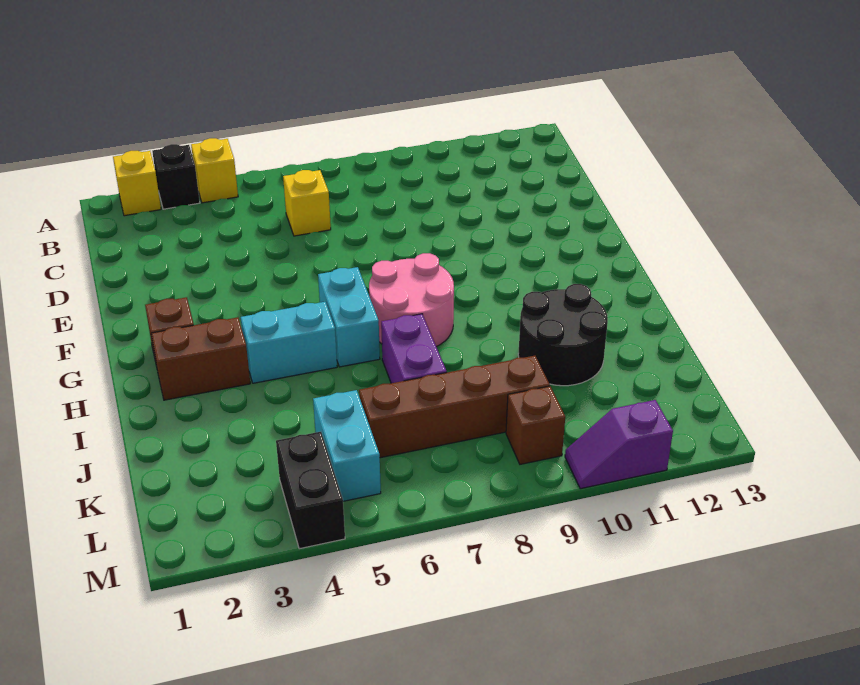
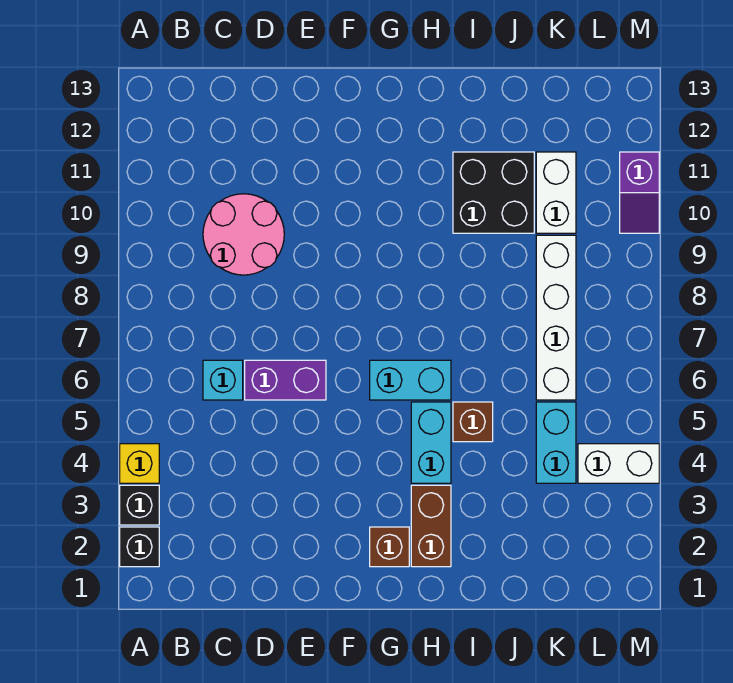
yellow 1x1 brick [113,151,161,216] -> black 1x1 brick [120,527,159,567]
yellow 1x1 brick [283,170,331,236] -> cyan 1x1 brick [203,360,243,400]
pink 2x2 round brick [369,253,454,347] -> pink 2x2 round brick moved to [203,194,284,275]
purple 1x2 brick [381,314,447,383] -> purple 1x2 brick moved to [245,360,326,400]
black 2x2 round brick [518,284,608,386] -> black 2x2 brick [453,152,534,233]
cyan 1x2 brick [313,390,381,501] -> cyan 1x2 brick turned to [536,402,576,483]
brown 1x4 brick [359,356,550,458] -> white 1x4 brick [536,235,576,400]
none -> white 1x2 brick [536,152,576,233]
black 1x2 brick [276,432,345,549] -> white 1x2 brick [578,444,659,483]
brown 1x1 brick [506,386,565,464] -> brown 1x1 brick moved to [453,402,493,442]

